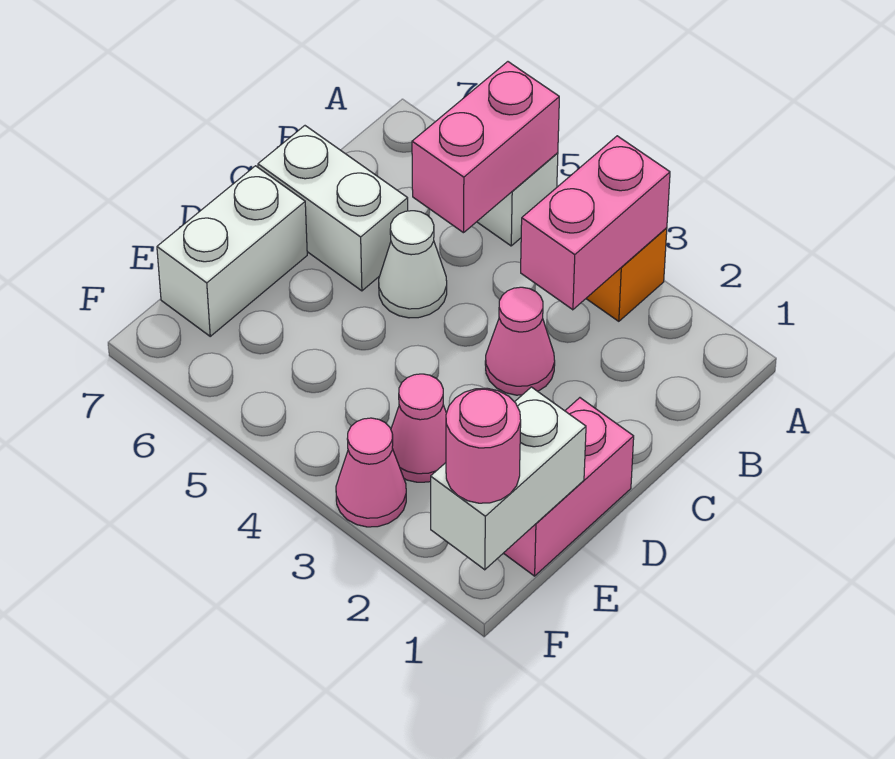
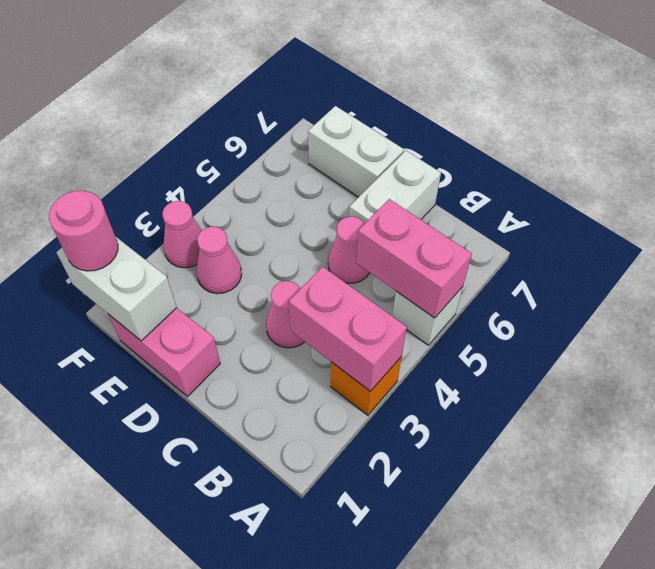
white 1x1 cone [379,211,447,318] -> pink 1x1 cone [328,217,370,284]

